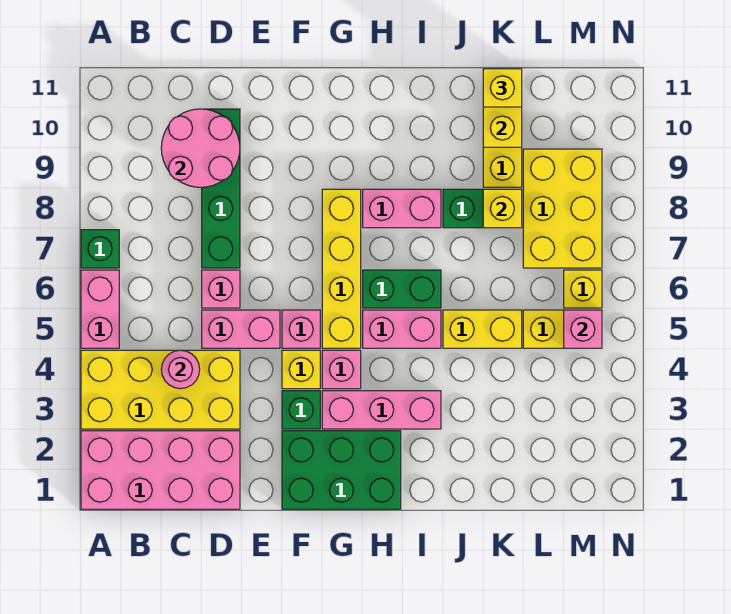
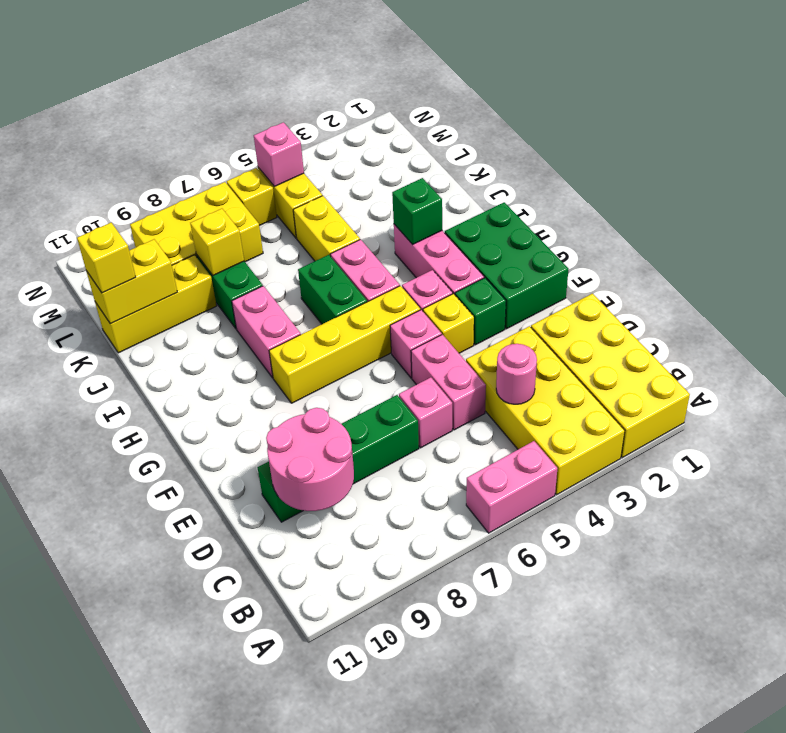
pink 2x4 brick [81,431,240,509] -> yellow 2x4 brick [531,294,690,458]
green 1x1 brick [81,230,119,268] -> green 1x1 brick moved to [392,178,442,244]

